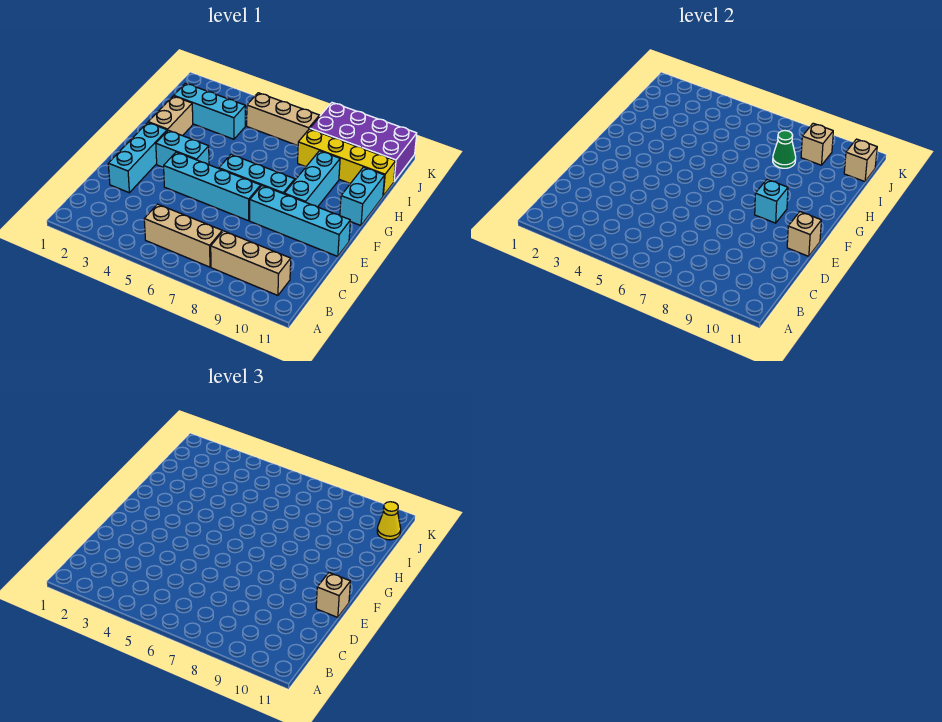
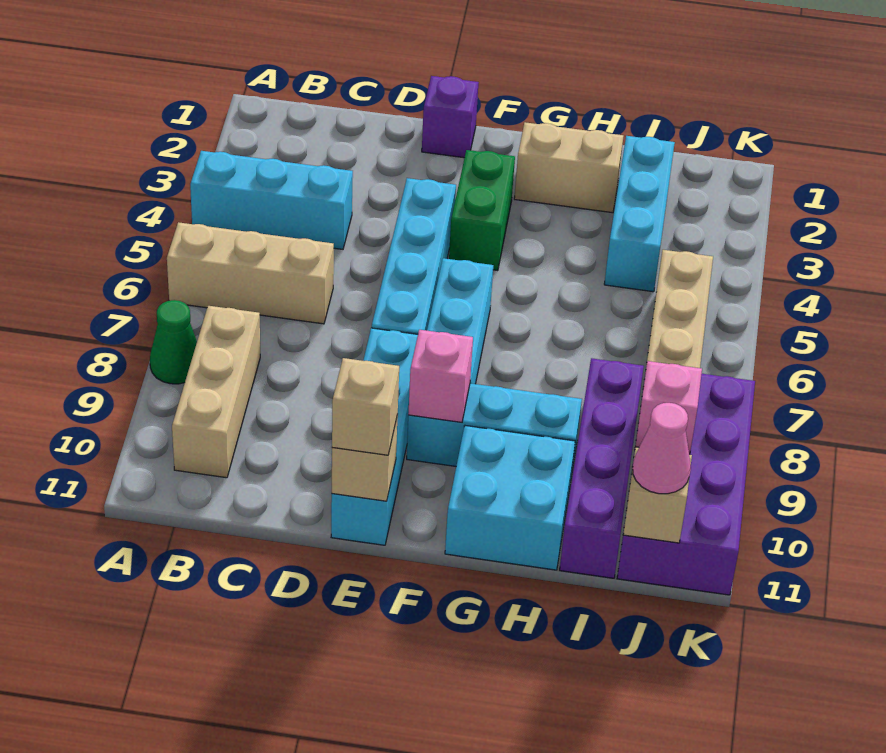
tan 1x3 brick [144,204,222,267] -> tan 1x3 brick turned to [167,222,334,324]
cyan 1x3 brick [108,123,167,193] -> cyan 1x3 brick moved to [190,151,353,249]
none -> purple 1x1 brick [422,76,479,158]
cyan 1x2 brick [156,130,209,168] -> green 1x2 brick [449,150,515,271]
cyan 1x1 brick [755,179,788,223] -> pink 1x1 brick [408,330,473,422]
cyan 1x2 brick [340,167,385,226] -> cyan 2x2 brick [445,426,575,570]
yellow 1x4 brick [298,129,396,196] -> purple 1x4 brick [560,358,644,578]
green 1x1 cone [773,130,796,168] -> green 1x1 cone moved to [150,300,197,384]
tan 1x1 brick [801,123,833,165] -> pink 1x1 brick [635,361,702,455]
yellow 1x1 cone [377,502,401,540] -> pink 1x1 cone [632,403,691,494]

